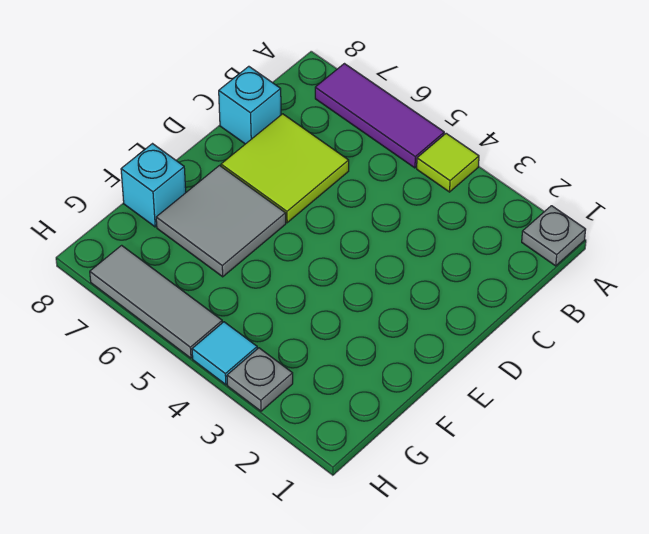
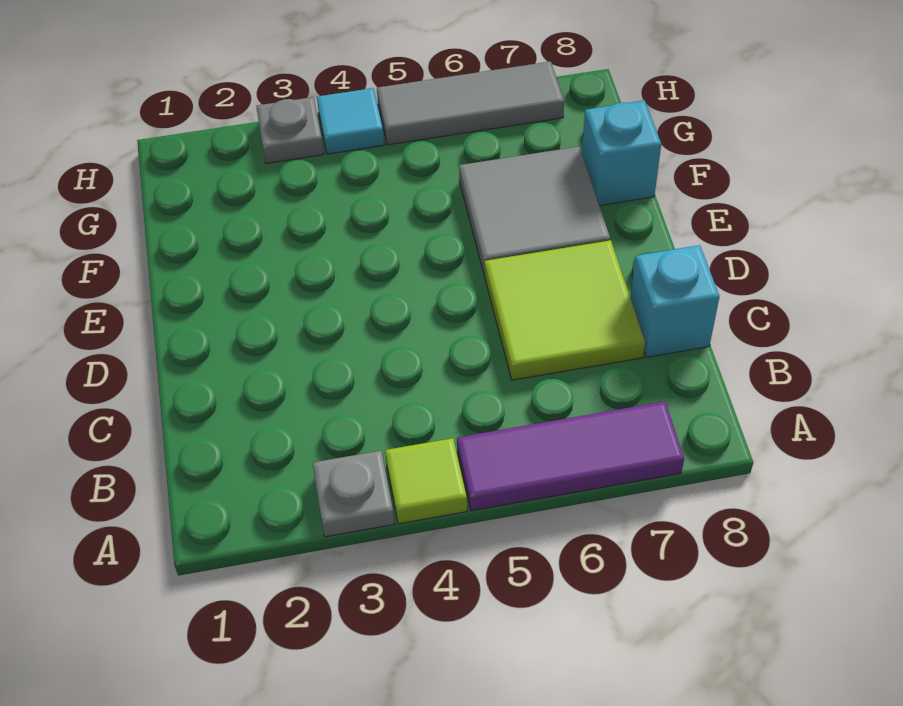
grey 1x1 plate [522,206,586,266] -> grey 1x1 plate moved to [313,451,394,537]

